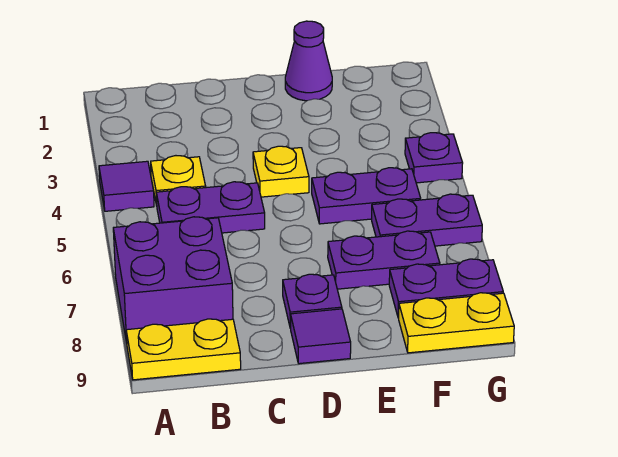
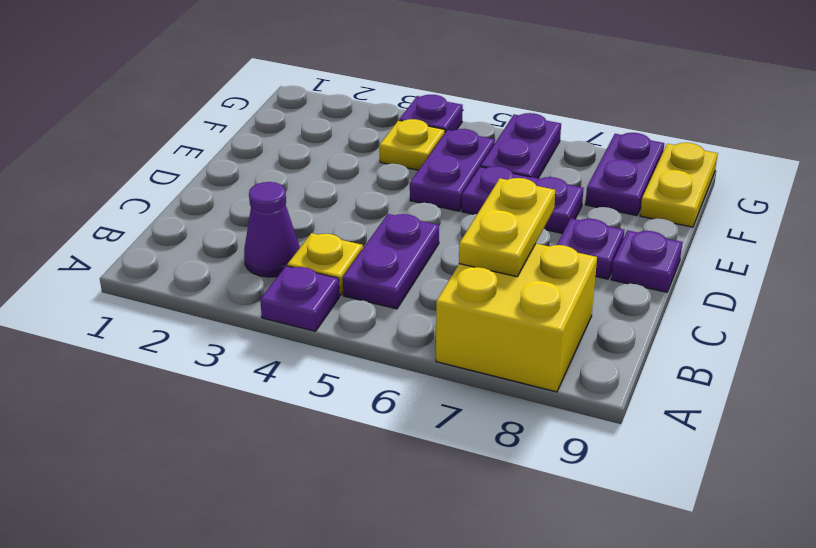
purple 1x1 tile [99,161,154,211] -> purple 1x1 plate [260,266,340,331]
purple 2x2 brick [113,217,233,343] -> yellow 2x2 brick [436,244,597,392]
yellow 1x2 plate [126,319,241,380] -> yellow 1x2 plate moved to [459,178,555,277]
yellow 1x1 plate [253,146,309,197] -> yellow 1x1 plate moved to [379,119,445,170]
purple 1x1 tile [290,309,351,364] -> purple 1x1 plate [611,230,682,292]
purple 1x1 cone [285,21,332,101] -> purple 1x1 cone moved to [244,182,300,277]
purple 1x2 plate [328,231,440,289] -> purple 1x2 plate turned to [462,166,584,234]

